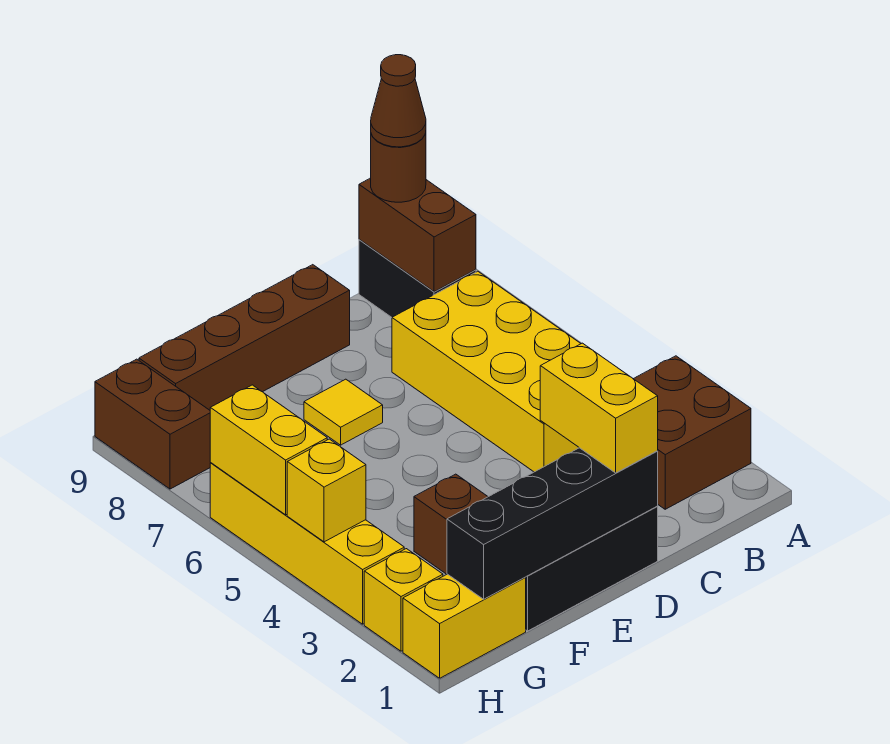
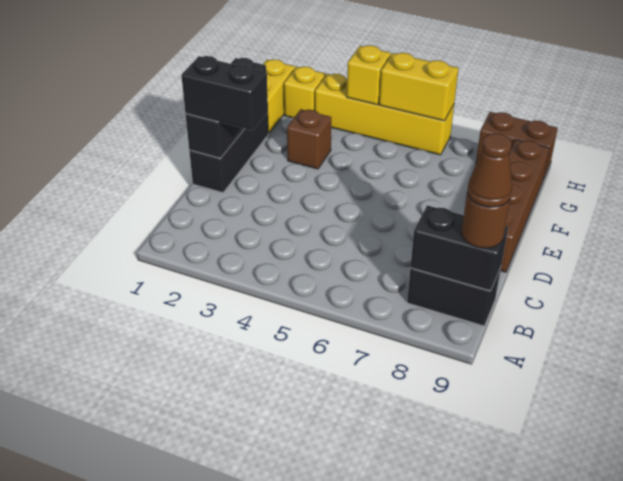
brown 2x2 brick [634,356,751,509] -> none
yellow 2x4 brick [392,271,581,472] -> none
brown 1x2 brick [359,178,476,292] -> black 1x2 brick [410,205,508,291]
black 1x4 brick [447,448,658,599] -> black 1x3 brick [186,58,266,158]
yellow 1x2 brick [540,343,658,473] -> black 1x2 brick [181,56,268,130]
yellow 1x1 tile [304,379,383,445] -> none

